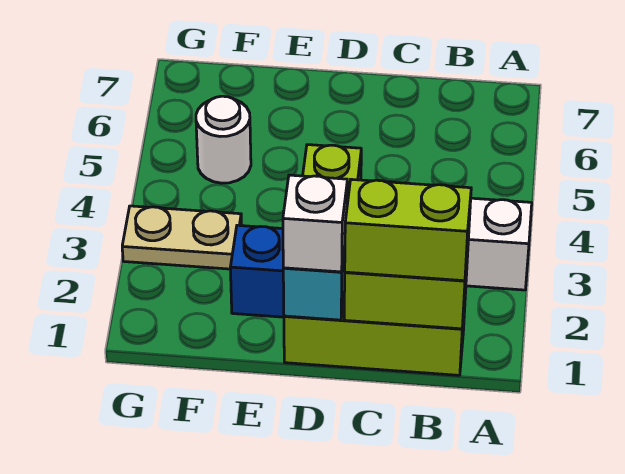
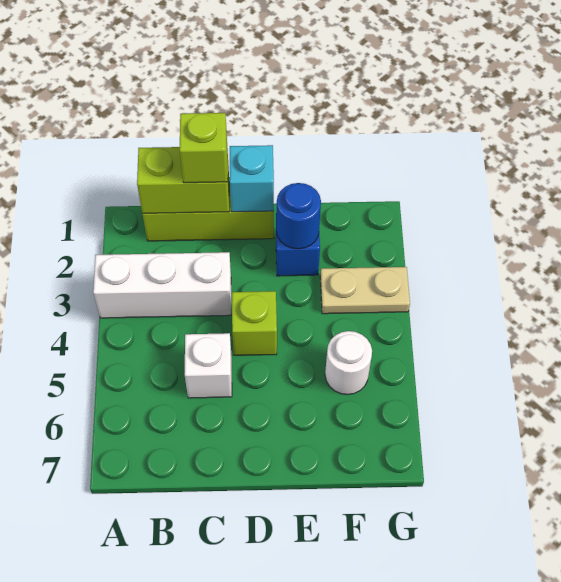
lime 1x2 brick [345,179,471,281] -> lime 1x1 brick [180,113,228,183]
white 1x1 brick [283,175,347,272] -> white 1x1 brick moved to [185,333,232,398]
none -> blue 1x1 round brick [276,183,321,249]

